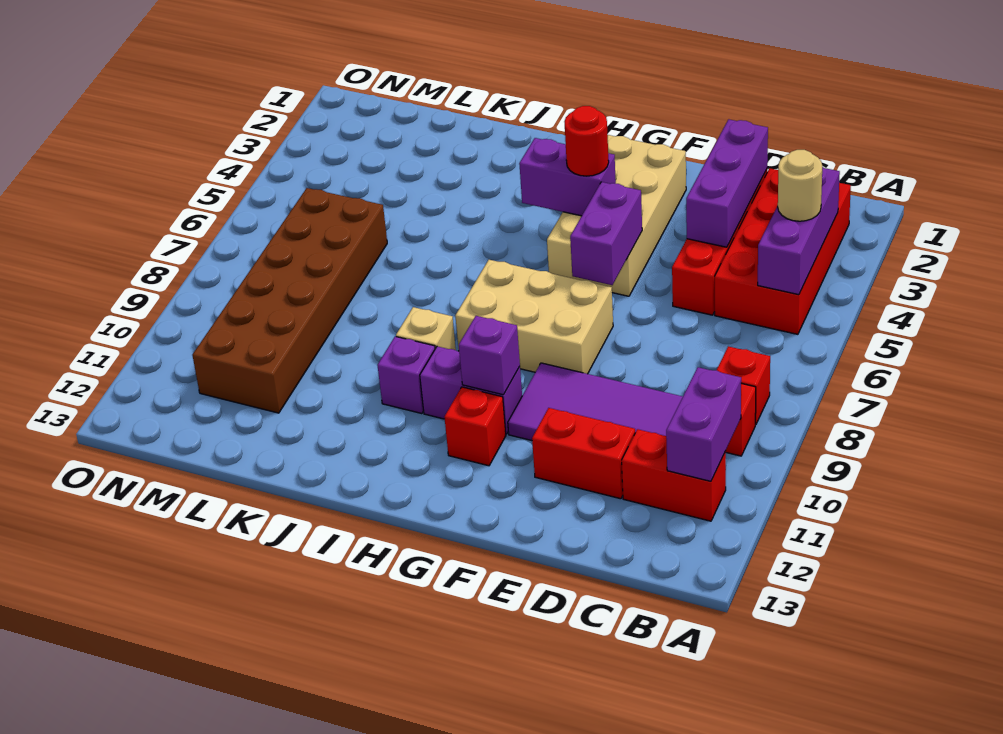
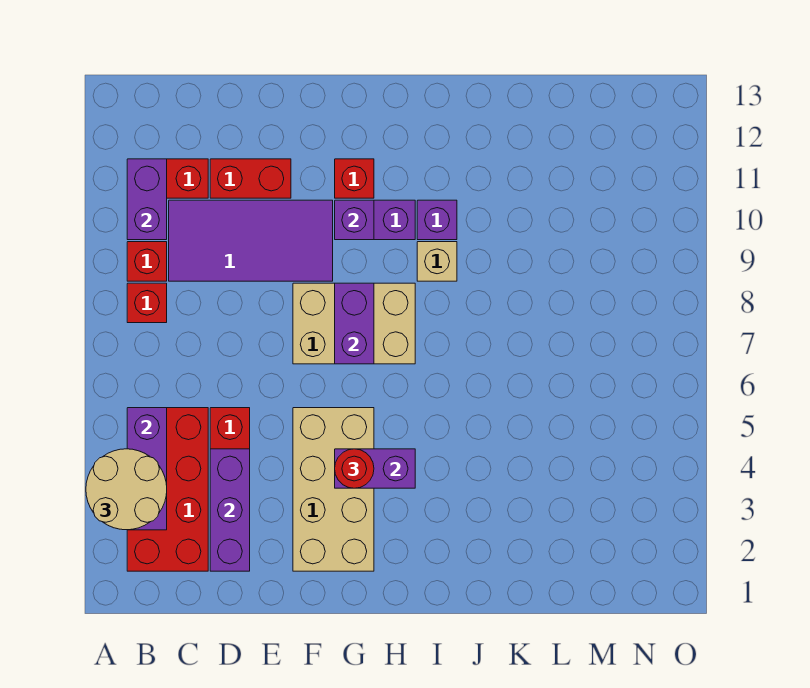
tan 1x1 round brick [778,150,822,221] -> tan 2x2 round brick [86,449,167,530]
purple 1x2 brick [570,182,642,285] -> purple 1x2 brick moved to [335,283,374,364]
brown 2x6 brick [192,188,387,413] -> none

